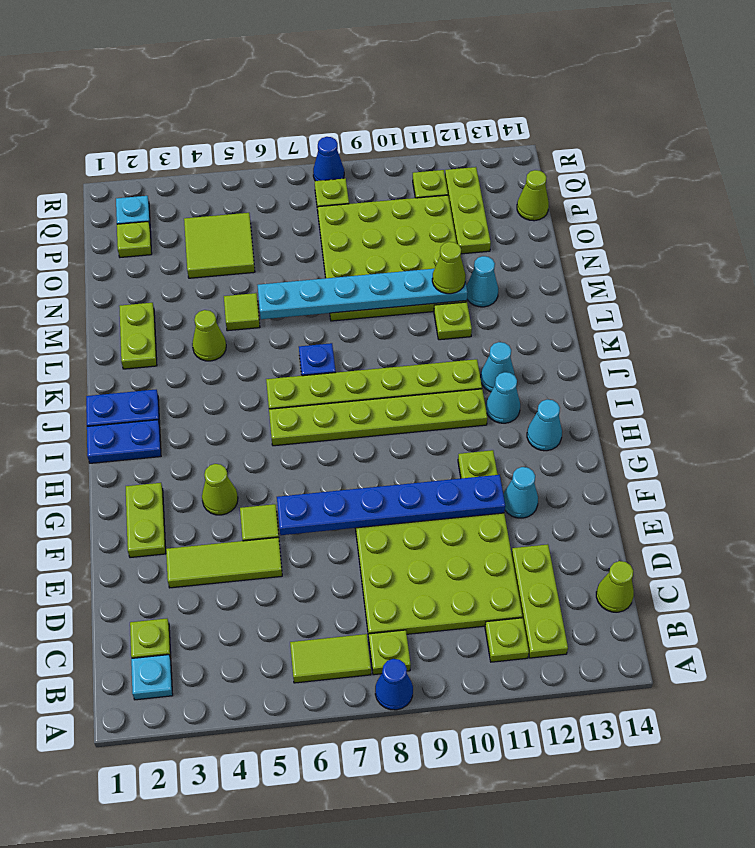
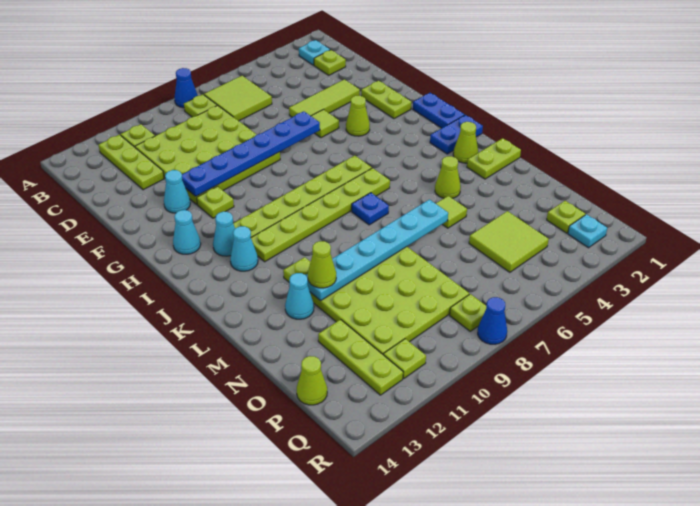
lime 1x2 tile [290,634,371,683] -> lime 2x2 tile [204,76,272,121]
lime 1x1 cone [596,561,634,612] -> lime 1x1 cone moved to [453,122,478,163]
blue 1x2 plate [87,420,161,463] -> blue 1x2 plate turned to [413,93,464,128]
lime 1x2 plate [119,303,157,369] -> lime 1x2 plate turned to [467,138,521,179]

